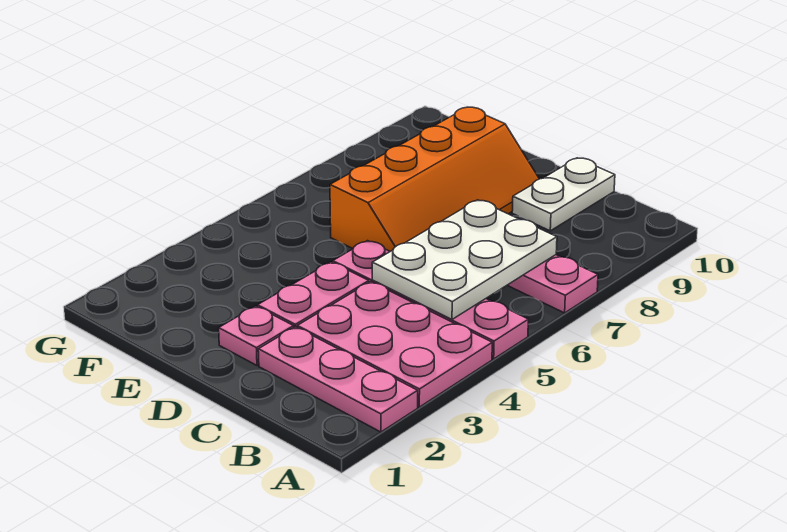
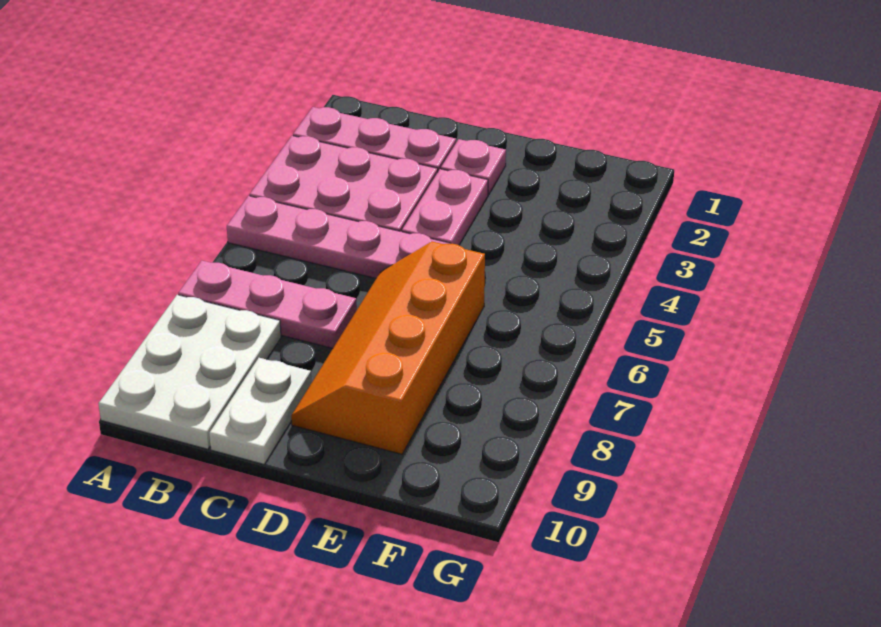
white 2x3 plate [372,200,557,319] -> white 2x3 plate moved to [98,295,281,449]

